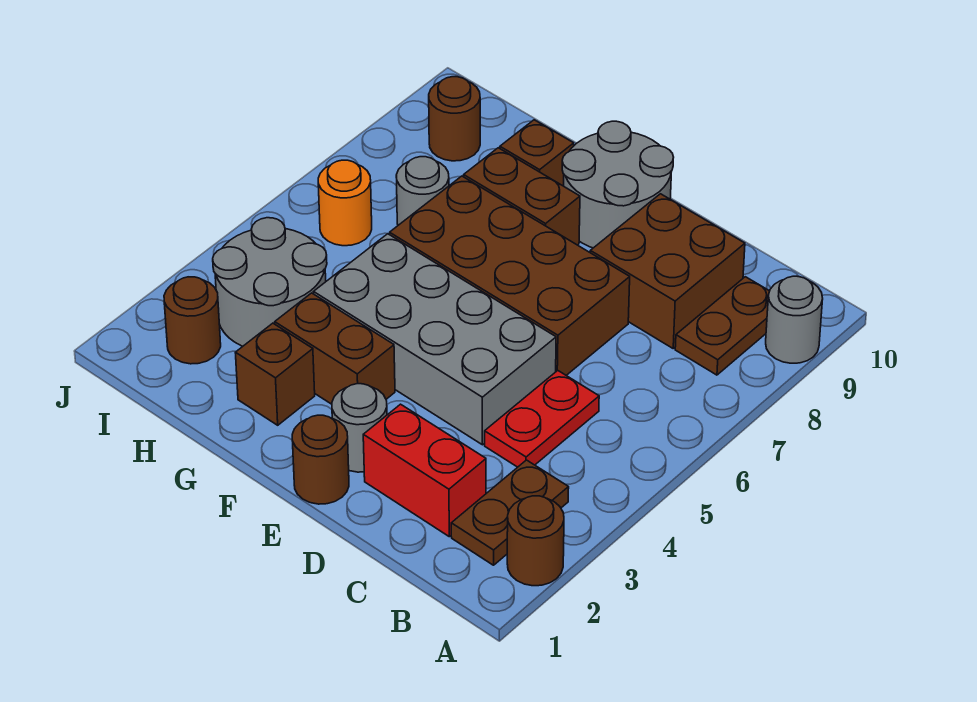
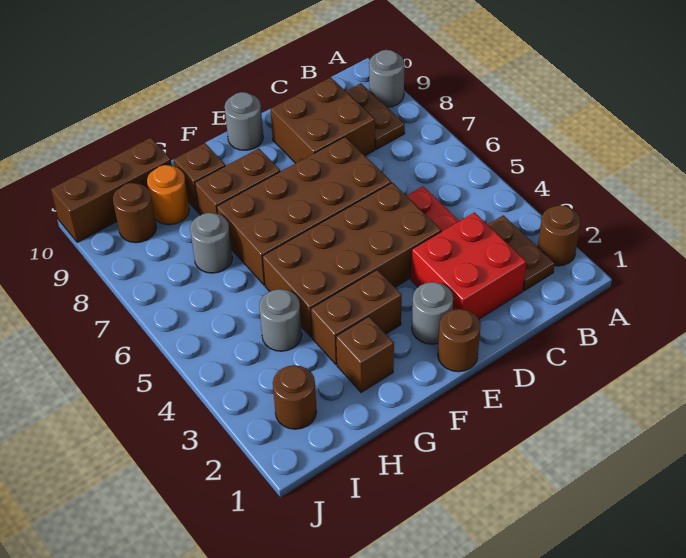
red 1x2 brick [363,404,486,537] -> red 2x2 brick [411,212,526,319]
grey 2x4 brick [314,234,556,445] -> brown 2x4 brick [262,183,441,337]
grey 2x2 round brick [562,121,674,248] -> grey 1x1 round brick [225,92,263,150]
grey 2x2 round brick [213,218,327,346] -> grey 1x1 round brick [259,289,302,351]
none -> brown 1x3 brick [51,138,172,242]
orange 1x1 round brick [318,160,372,246] -> orange 1x1 round brick moved to [147,165,189,225]

